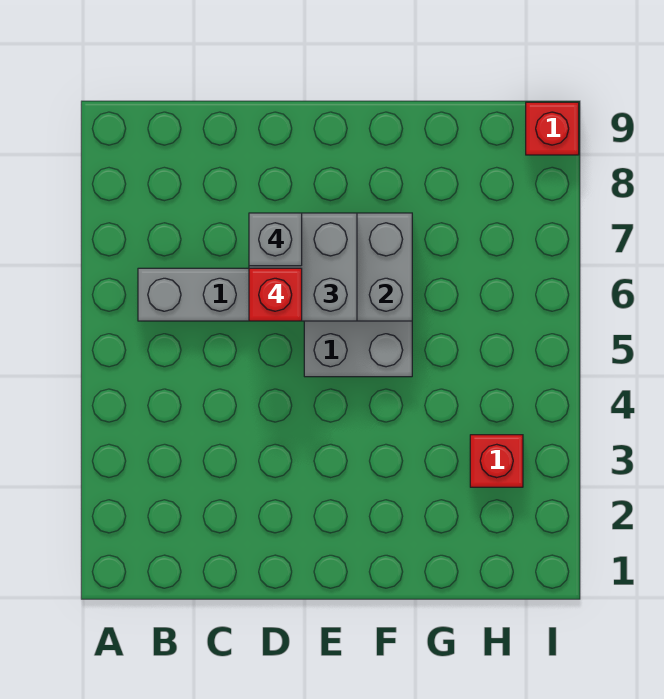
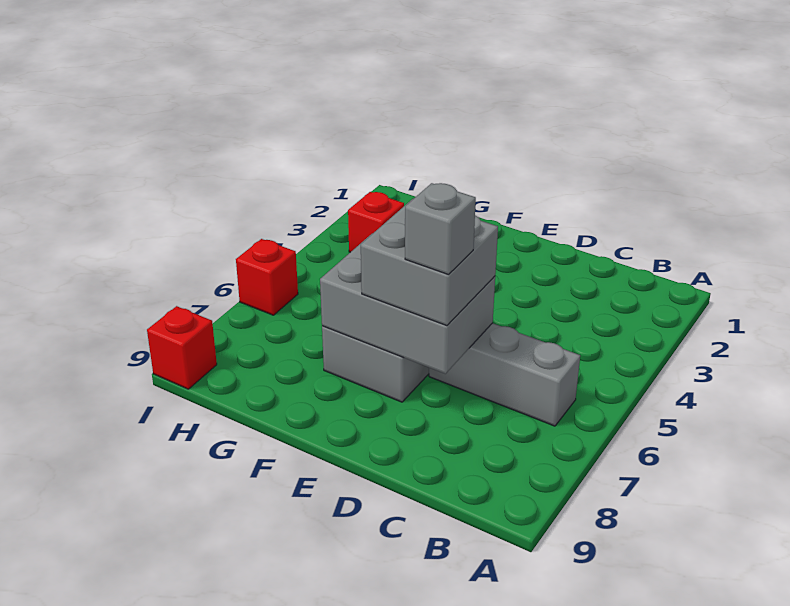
red 1x1 brick [249,268,302,321] -> red 1x1 brick moved to [236,239,298,315]

